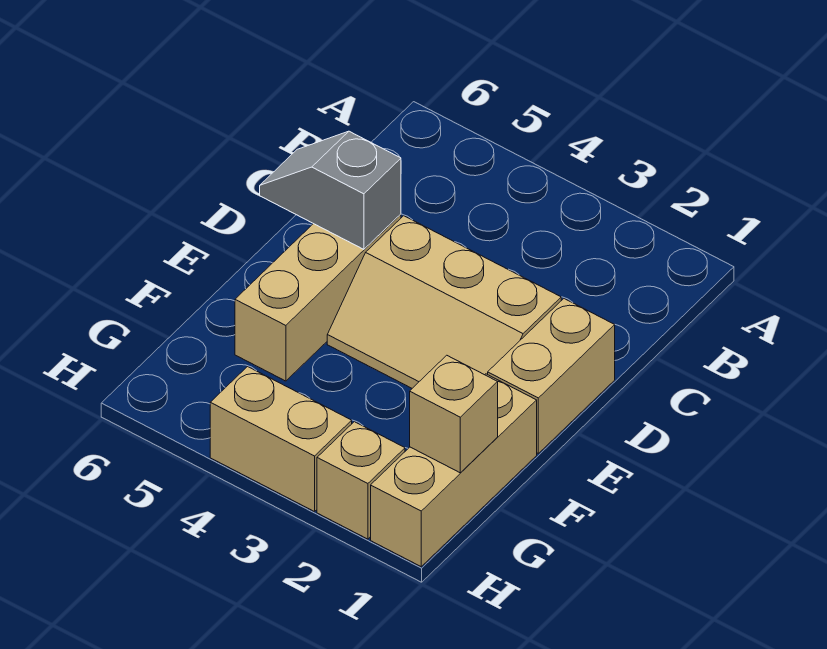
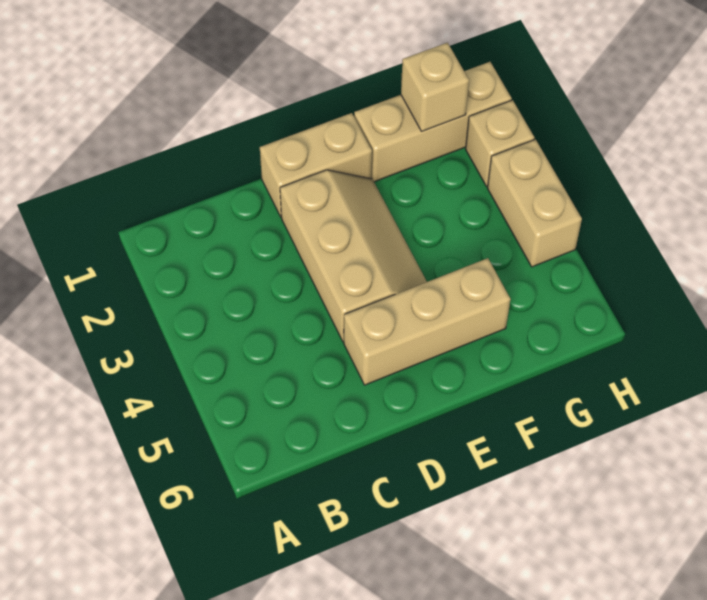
grey 1x2 slope [260,131,401,249] -> none

